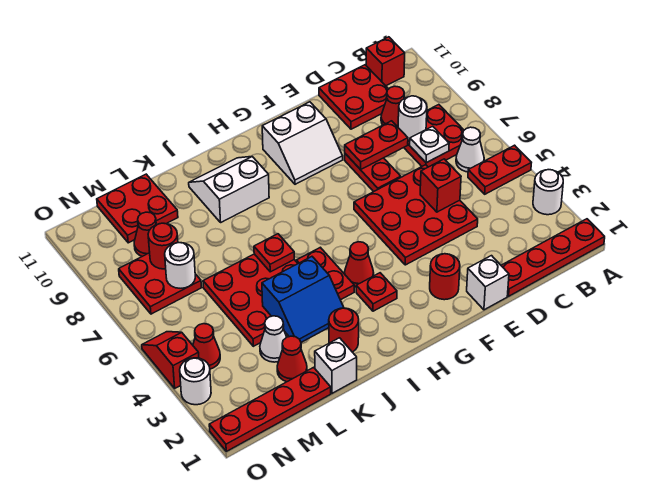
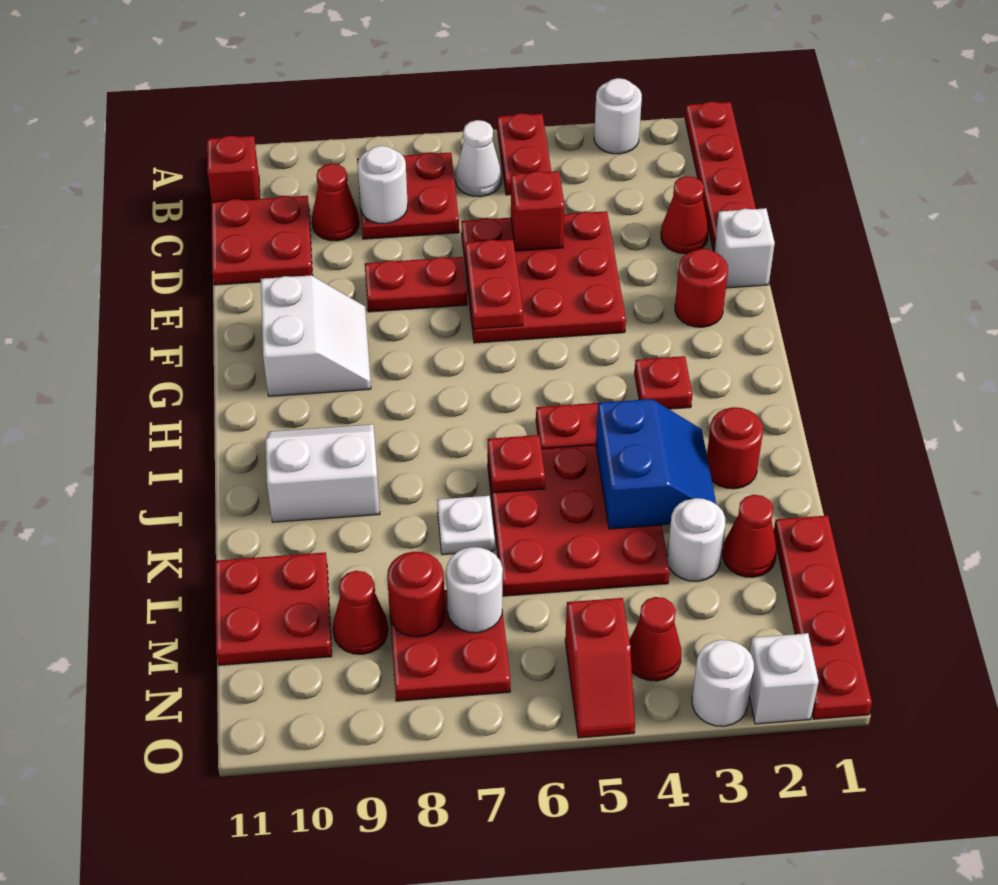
white 1x1 plate [410,126,449,163] -> white 1x1 plate moved to [437,496,495,555]
red 1x2 plate [345,121,408,170] -> red 1x2 plate moved to [465,239,523,329]
red 1x1 cone [345,242,374,287] -> red 1x1 cone moved to [661,176,708,254]
white 2x2 slope [189,157,269,222] -> white 2x2 slope turned to [266,424,380,522]
white 1x1 brick [315,338,357,393] -> white 1x1 brick moved to [750,633,819,724]
white 1x1 cone [260,316,286,362] -> white 1x1 round brick [667,498,725,581]
red 1x2 slope [142,332,199,388] -> red 1x2 slope turned to [565,598,635,738]

